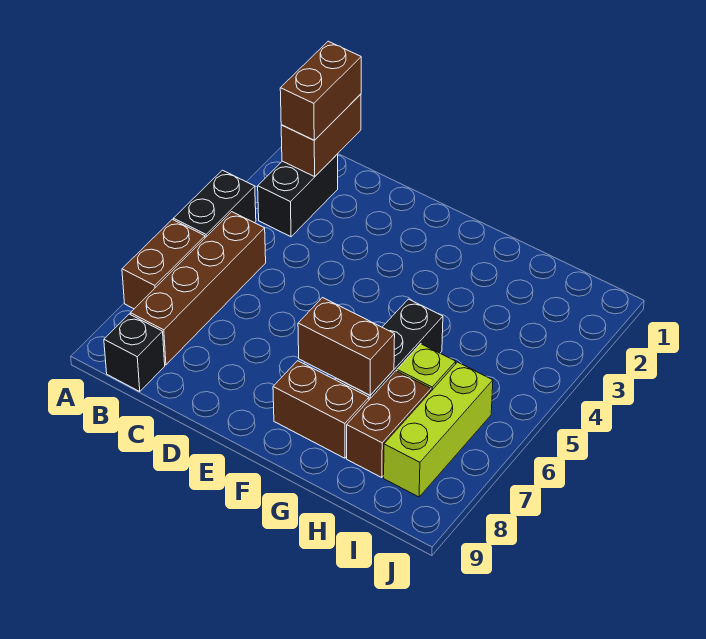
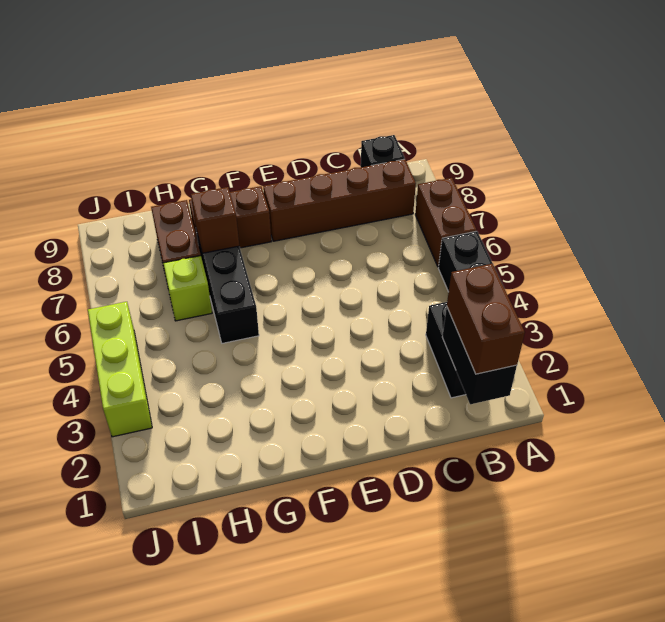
brown 1x2 brick [281,94,361,177] -> black 1x2 brick [442,307,517,404]
brown 1x4 brick [130,212,266,365] -> brown 1x4 brick turned to [263,159,416,241]
brown 1x2 brick [298,298,395,395] -> brown 1x1 brick [191,187,239,253]
lime 1x3 brick [384,362,493,497] -> lime 1x3 brick moved to [88,302,152,437]

